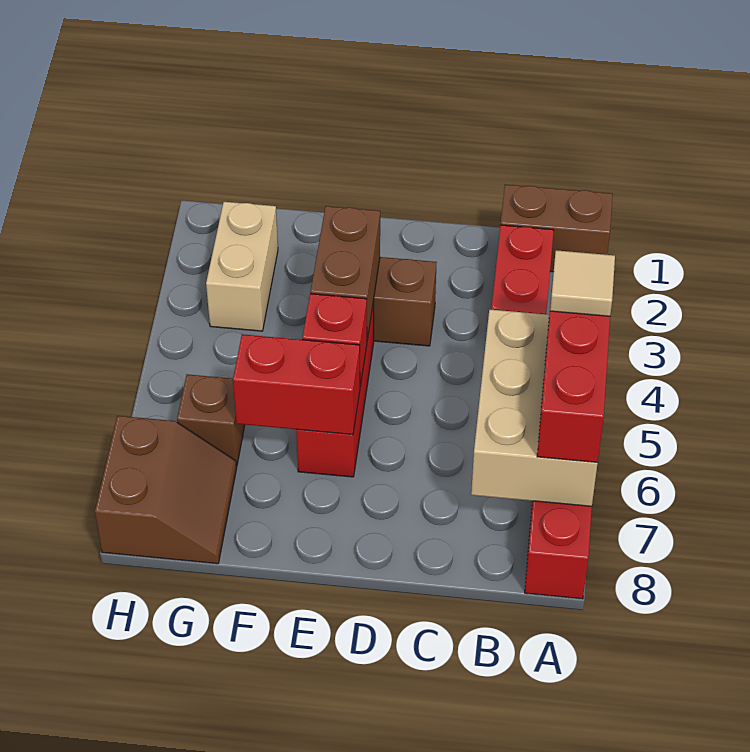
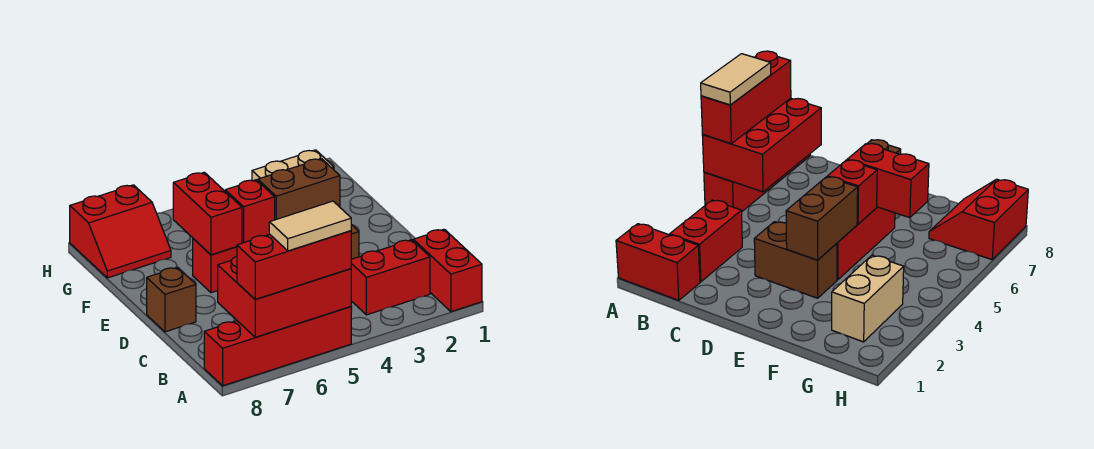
brown 1x2 brick [501,184,613,272] -> red 1x2 brick [413,229,482,312]
tan 2x3 brick [471,309,598,506] -> red 2x3 brick [218,256,351,337]
tan 1x1 tile [550,250,615,316] -> tan 1x2 tile [269,201,351,251]
brown 1x1 brick [177,374,245,466] -> brown 1x1 brick moved to [147,267,196,332]
brown 2x2 slope [95,416,237,564] -> red 2x2 slope [70,185,171,278]

